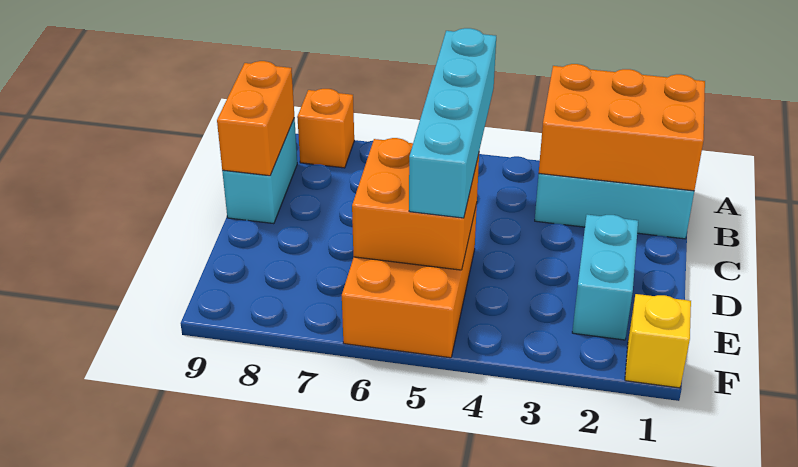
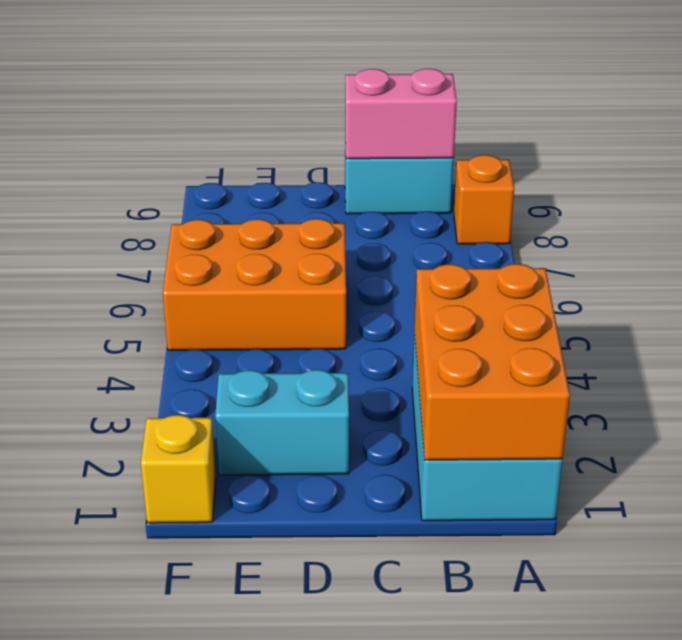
cyan 1x4 brick [409,28,496,218] -> none
orange 1x2 brick [217,61,294,176] -> pink 1x2 brick [345,69,457,159]
orange 2x2 brick [352,138,479,270] -> none

